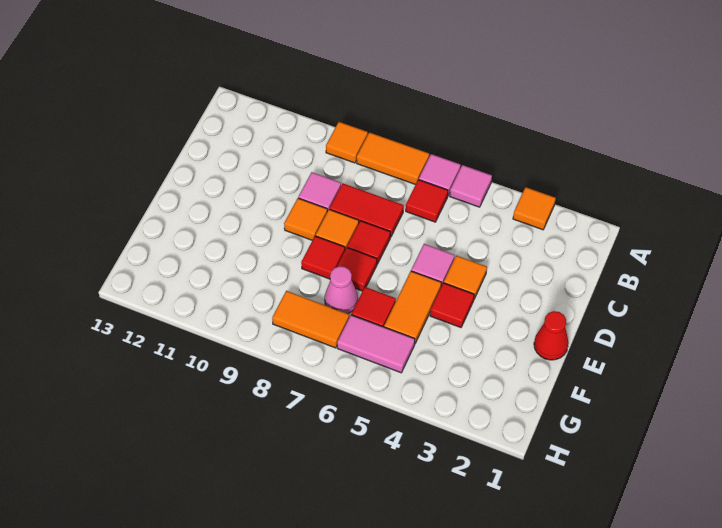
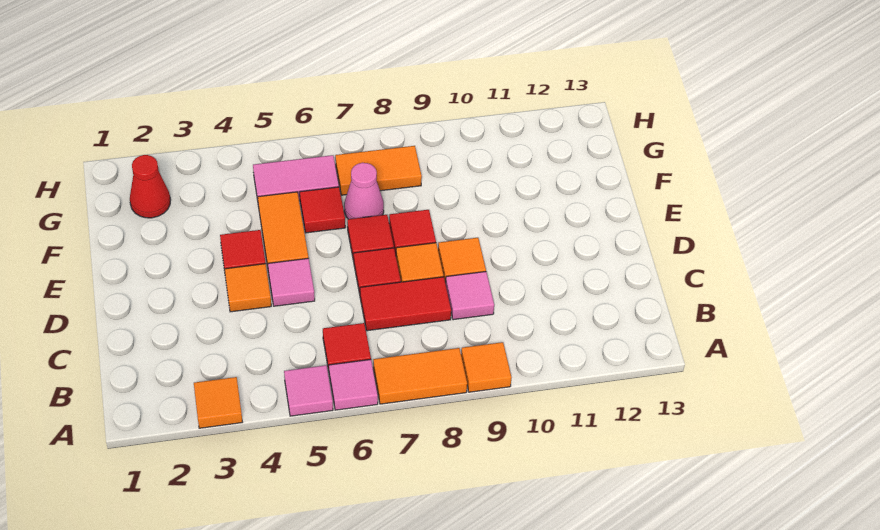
red 1x1 cone [534,311,568,360] -> red 1x1 cone moved to [130,155,170,218]

